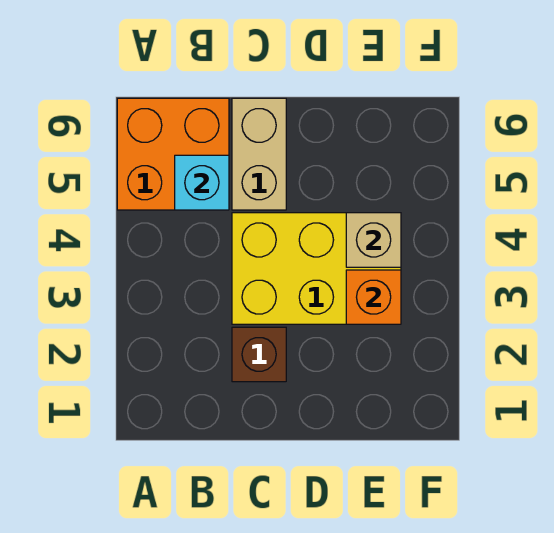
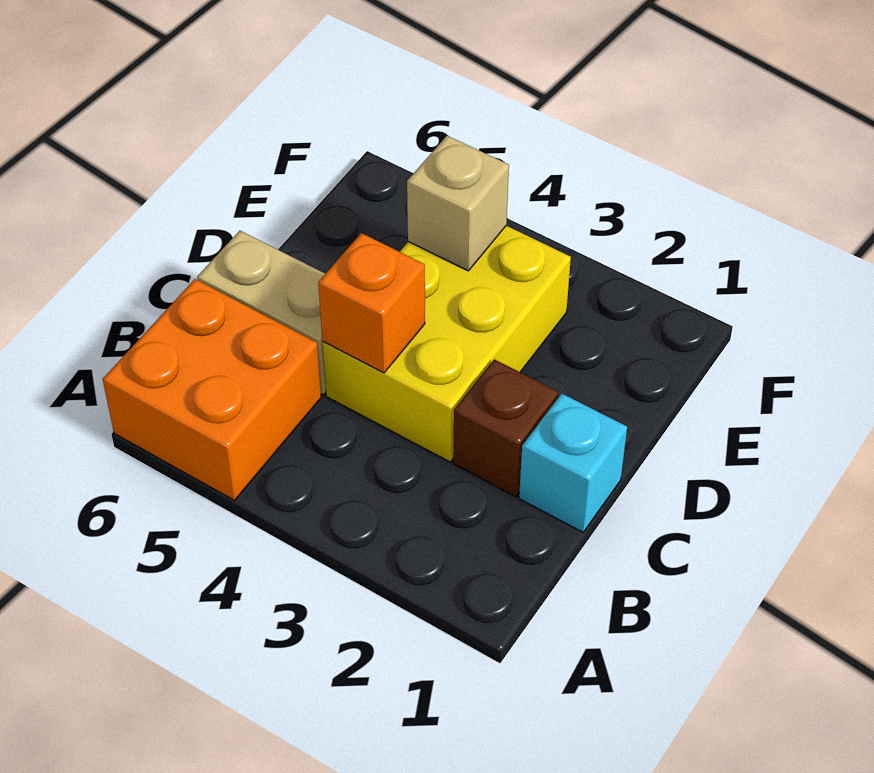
cyan 1x1 brick [175,155,229,210] -> cyan 1x1 brick moved to [519,394,627,532]
orange 1x1 brick [346,270,401,324] -> orange 1x1 brick moved to [318,233,425,373]

